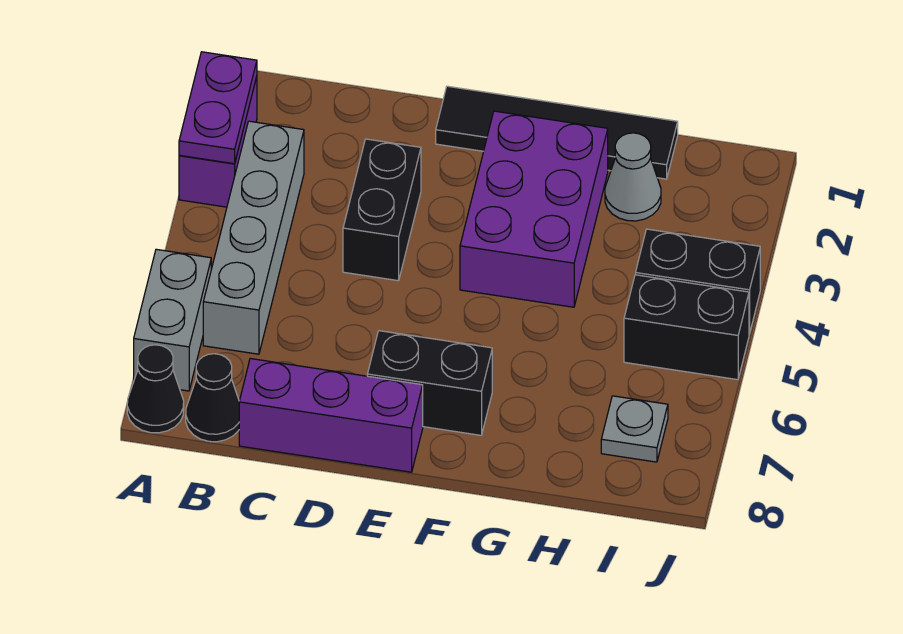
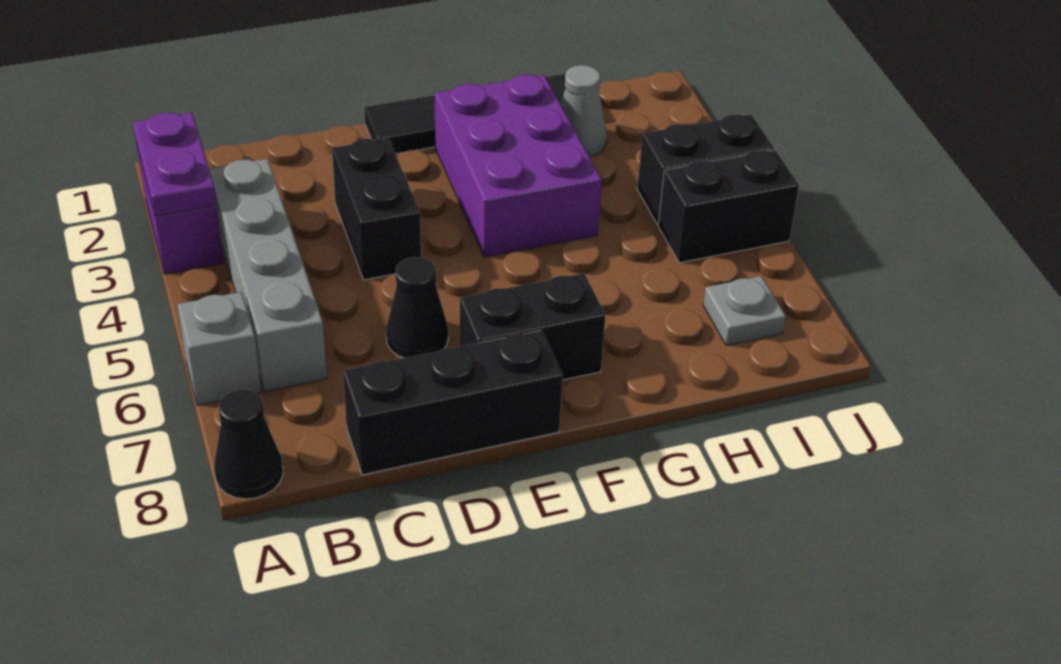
grey 1x2 brick [134,249,211,391] -> grey 1x1 brick [177,292,261,405]
black 1x1 cone [186,354,239,442] -> black 1x1 cone moved to [386,257,448,358]
purple 1x3 brick [239,359,423,472] -> black 1x3 brick [343,330,563,475]

